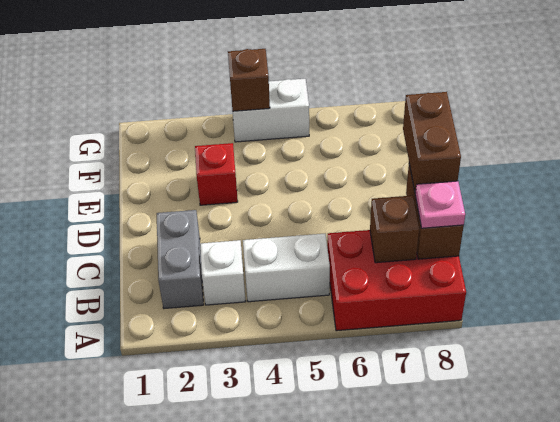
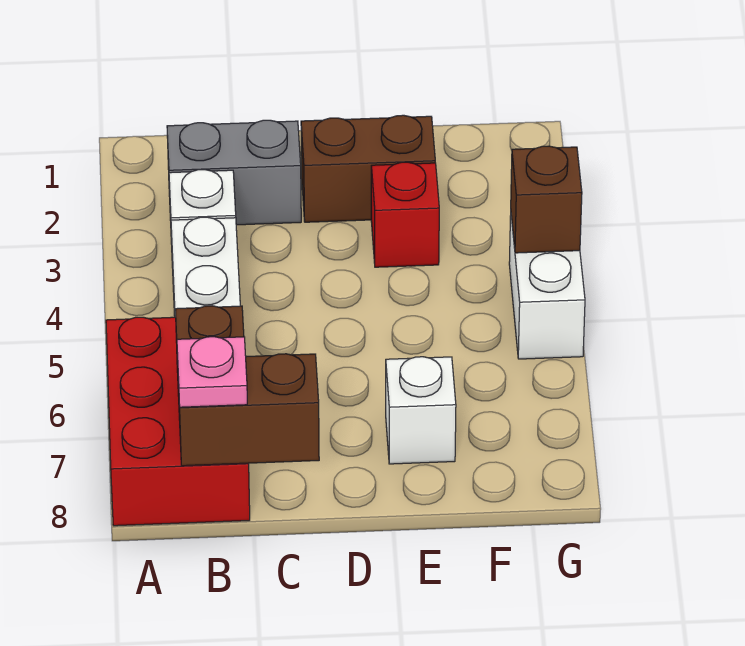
brown 1x2 brick [403,92,461,193] -> brown 1x2 brick moved to [301,115,435,222]
none -> white 1x1 brick [386,357,456,464]

